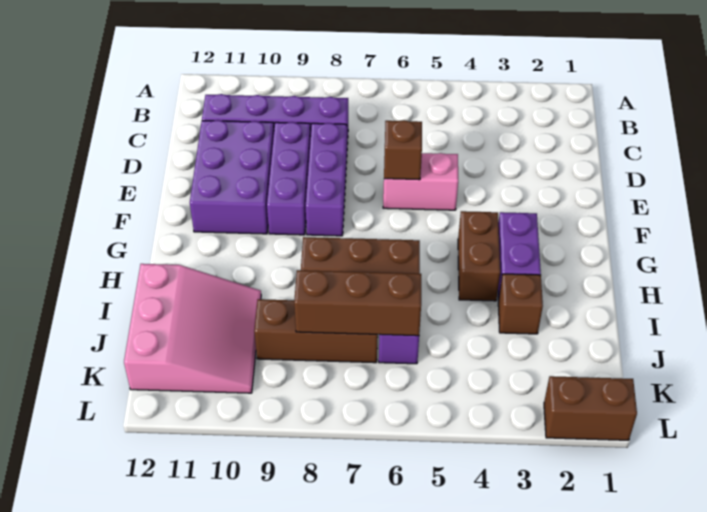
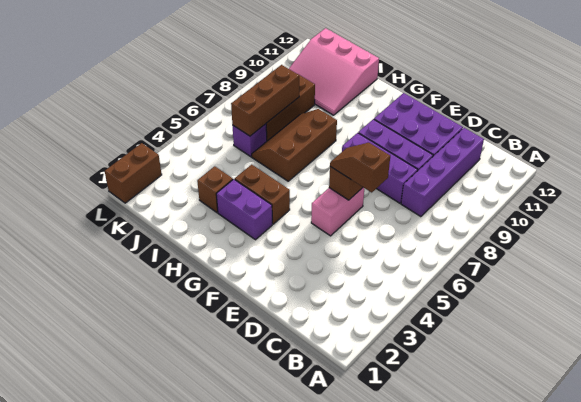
none -> brown 1x2 slope [330,143,390,192]

